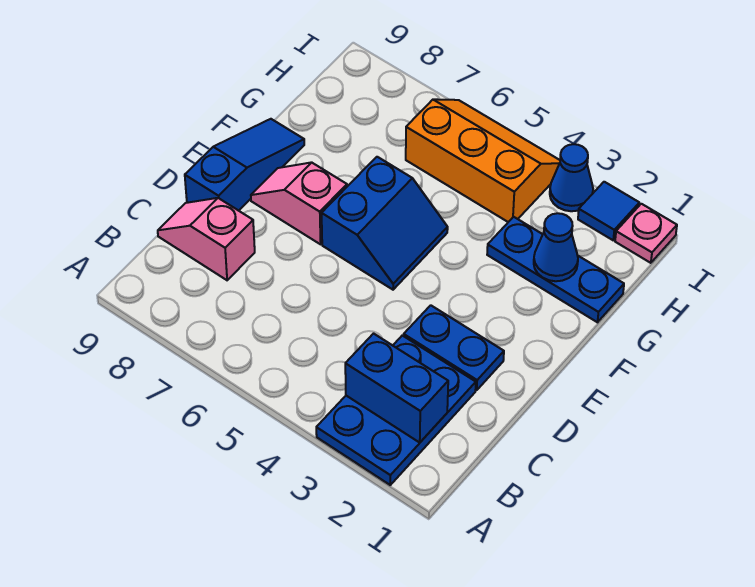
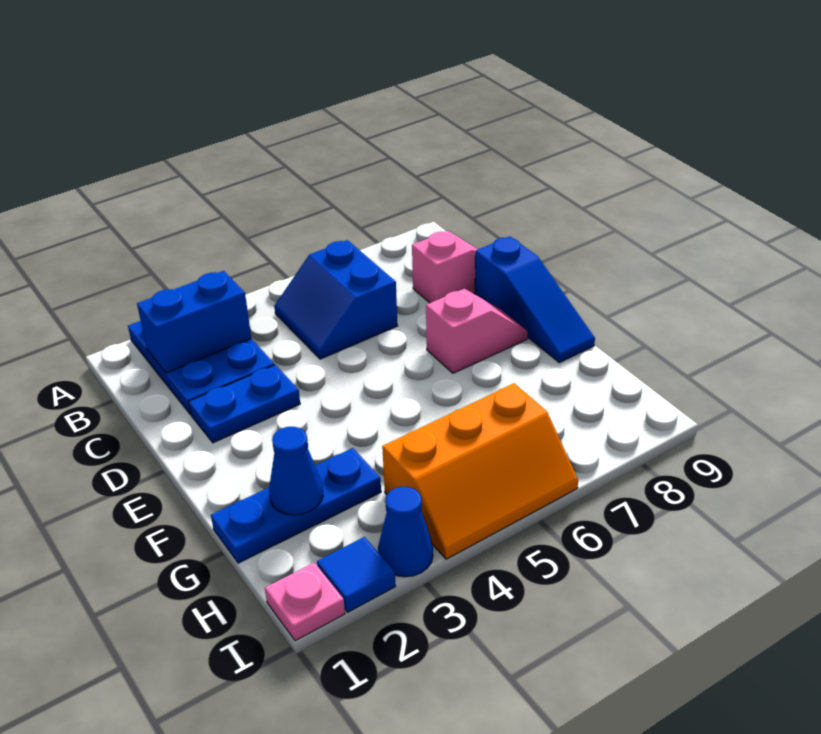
blue 2x2 slope [322,157,448,290] -> blue 2x2 slope moved to [274,240,398,359]

